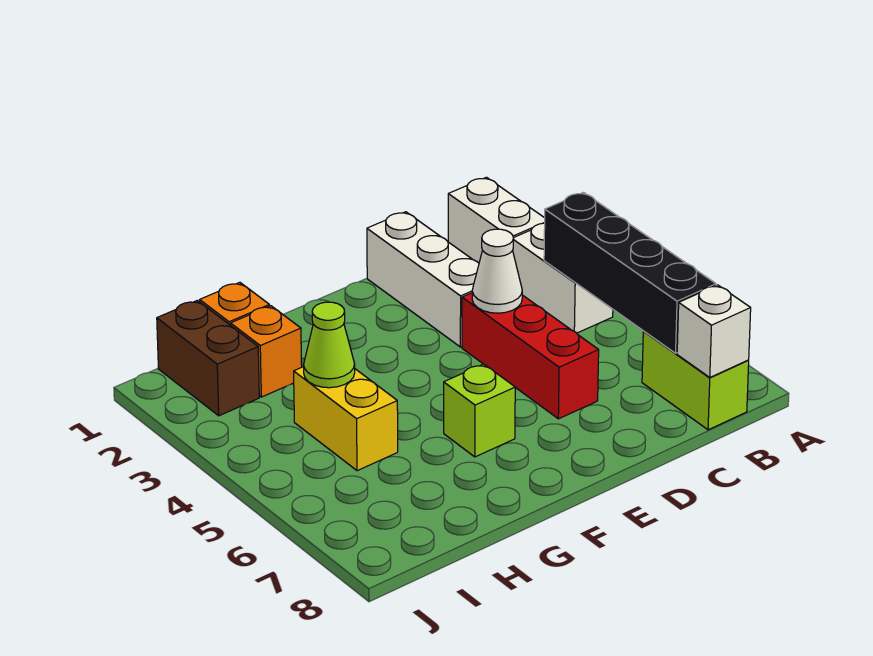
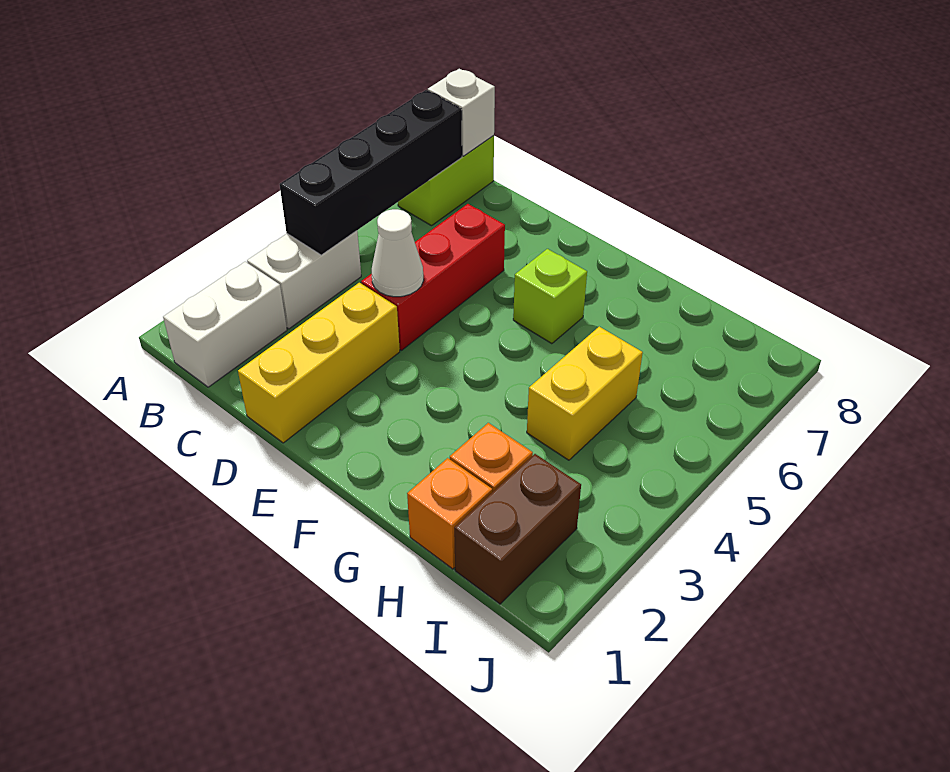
white 1x3 brick [367,212,479,347] -> yellow 1x3 brick [238,283,400,443]
lime 1x1 cone [304,302,355,388] -> none

